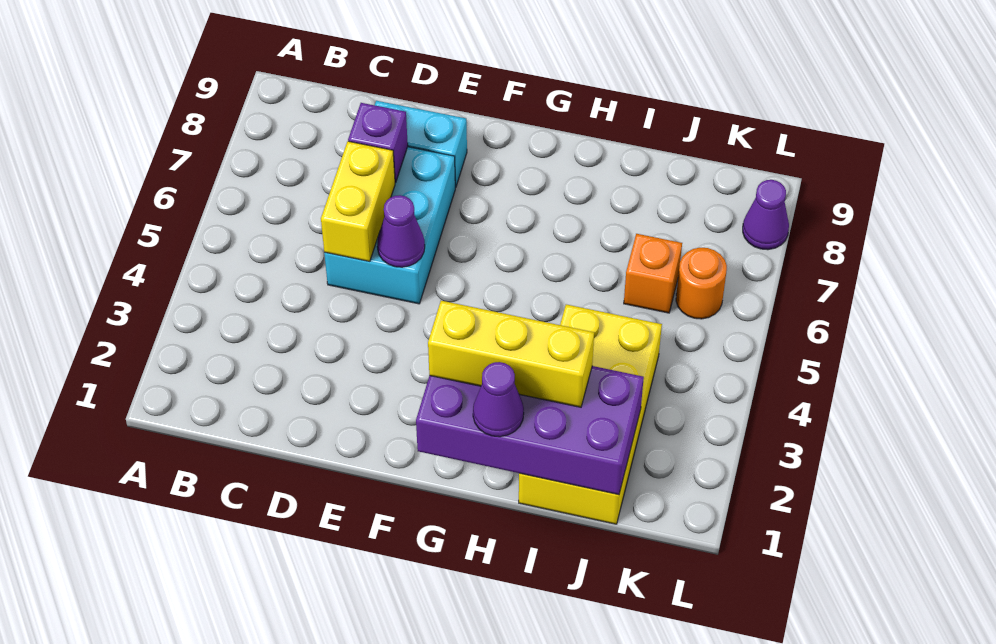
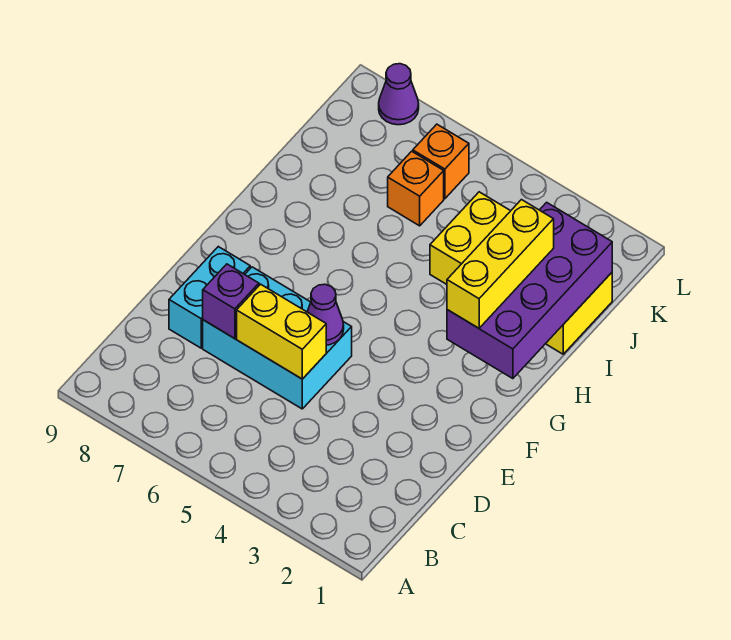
purple 1x1 cone [473,362,524,437] -> none
orange 1x1 round brick [676,248,727,319] -> orange 1x1 brick [413,124,469,199]

